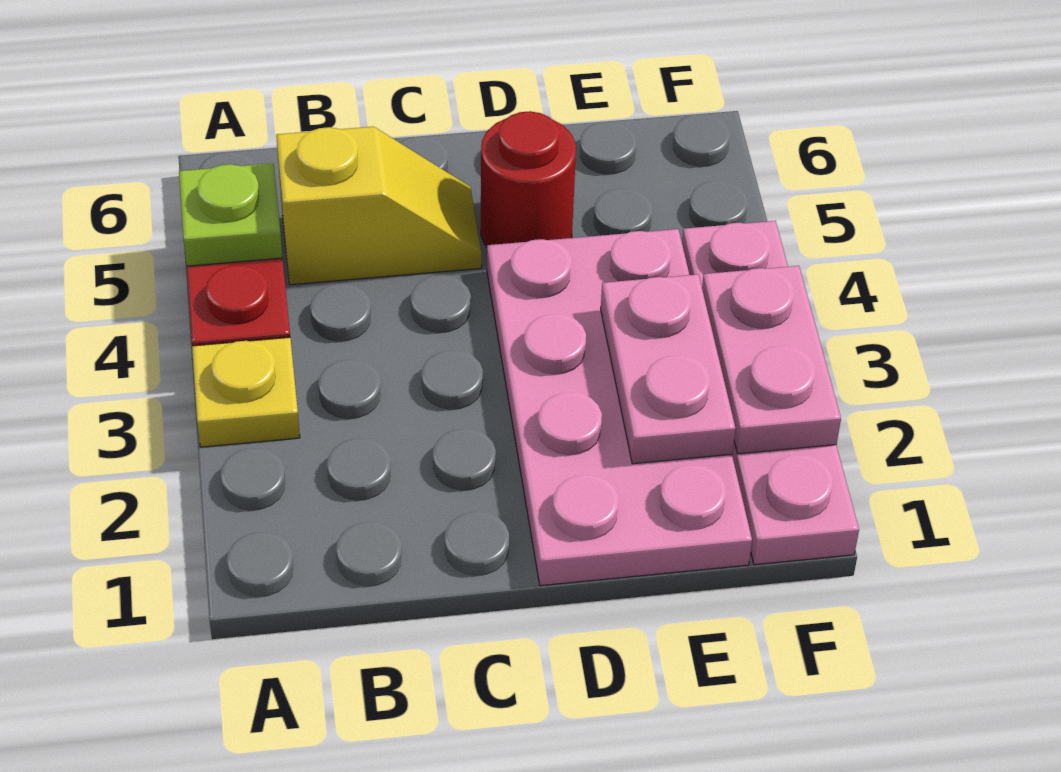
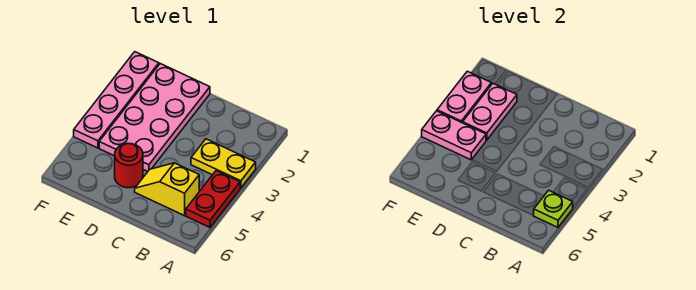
yellow 1x1 plate [192,337,300,447] -> yellow 1x2 plate [191,139,256,188]
none -> pink 1x2 plate [422,111,486,160]

